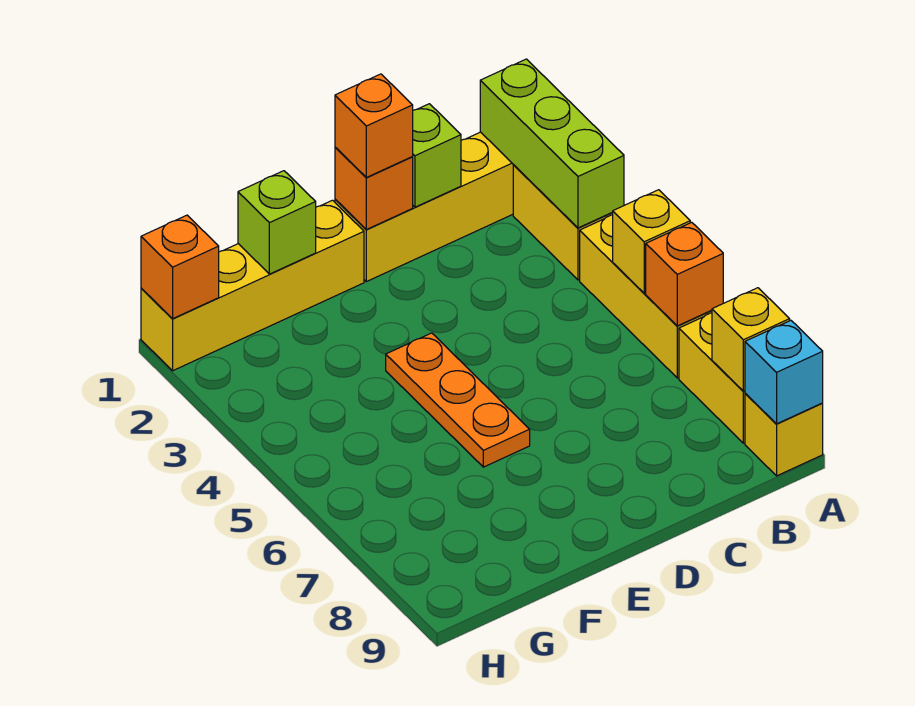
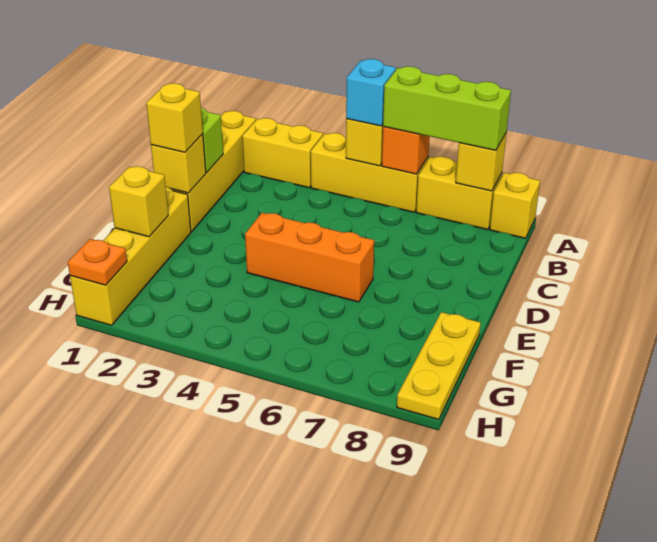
lime 1x3 brick [480,59,624,228] -> lime 1x3 brick moved to [383,66,511,150]
cyan 1x1 brick [745,321,823,424] -> cyan 1x1 brick moved to [346,59,396,126]
orange 1x1 brick [335,147,413,230] -> yellow 1x1 brick [151,134,206,193]
orange 1x1 brick [335,74,413,177] -> yellow 1x1 brick [146,83,203,152]
orange 1x3 plate [386,333,530,467] -> orange 1x3 brick [245,213,374,302]
lime 1x1 brick [238,171,316,274] -> yellow 1x1 brick [109,166,168,237]
none -> yellow 1x3 plate [397,312,481,420]
orange 1x1 brick [141,215,219,319] -> orange 1x1 plate [68,239,127,285]

